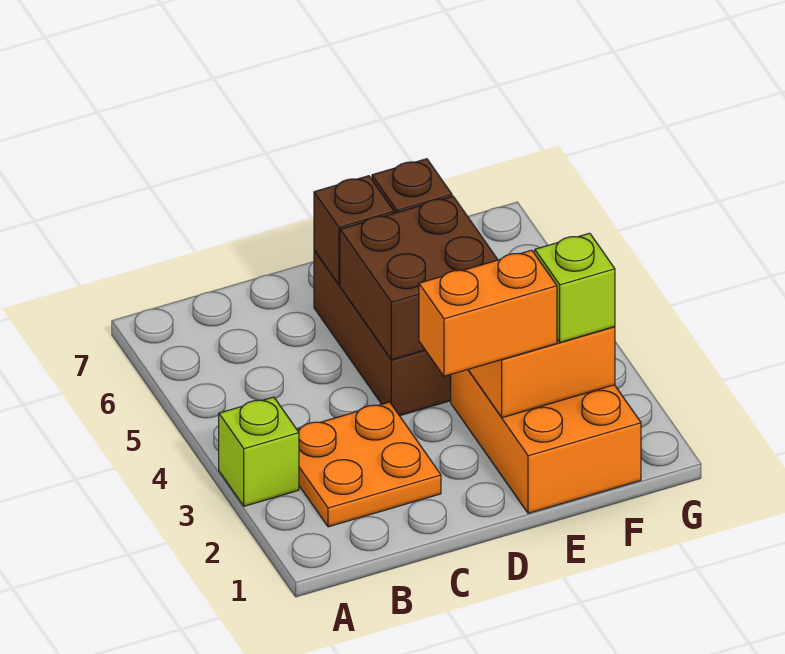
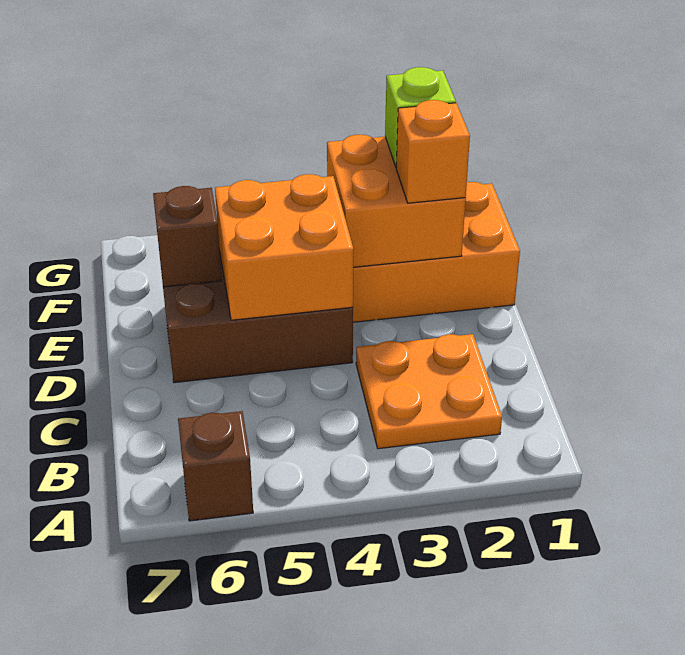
lime 1x1 brick [219,397,299,506] -> none
orange 1x2 brick [419,250,557,376] -> orange 1x1 brick [396,100,470,203]
brown 2x2 brick [340,196,498,360] -> orange 2x2 brick [215,174,353,320]
brown 1x1 brick [314,176,394,285] -> brown 1x1 brick moved to [178,411,253,521]

